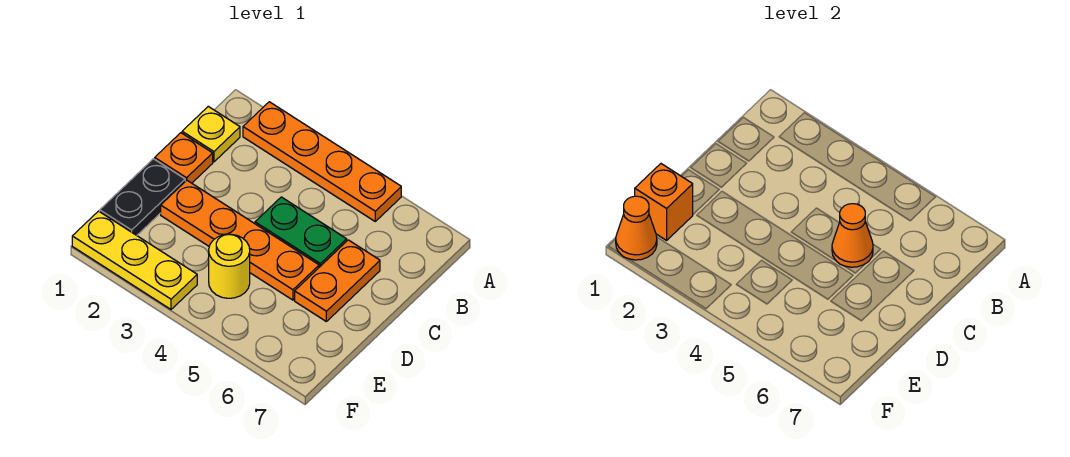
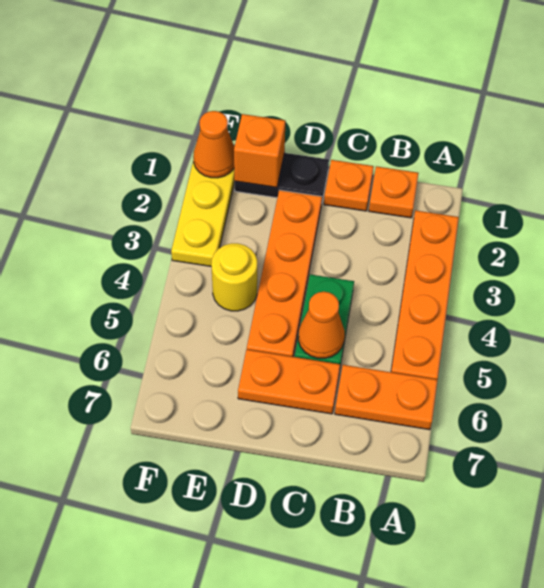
none -> orange 1x2 plate [335,365,438,430]
yellow 1x1 plate [182,106,240,162] -> orange 1x1 plate [369,166,419,218]

